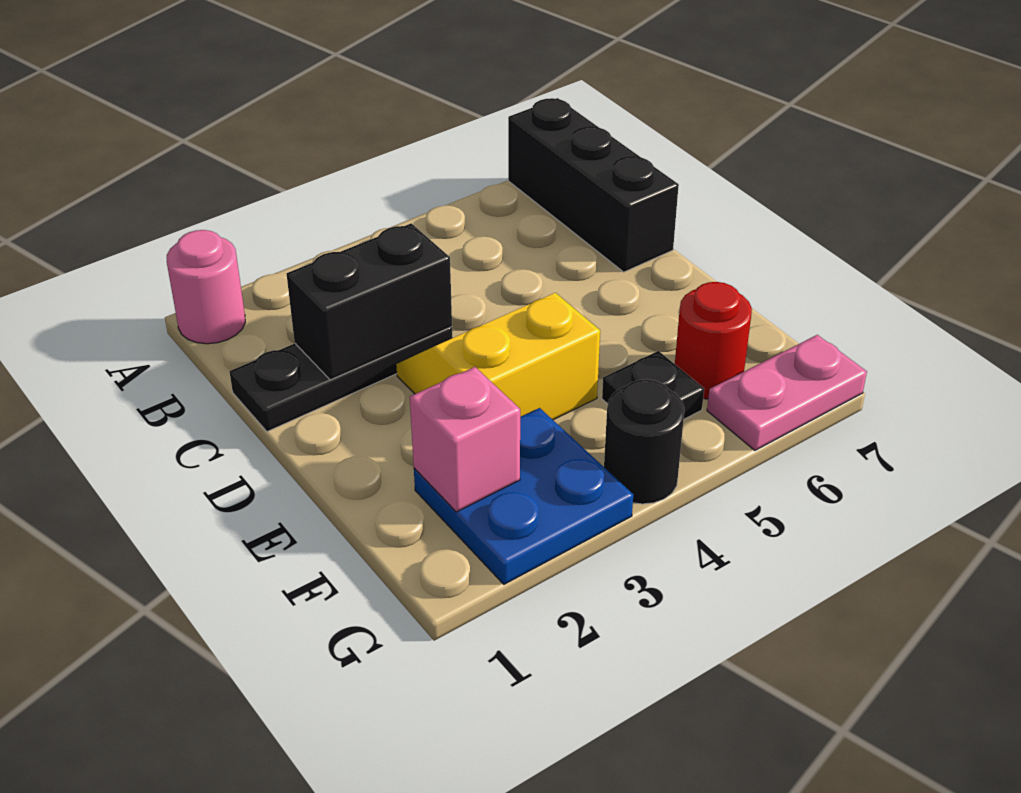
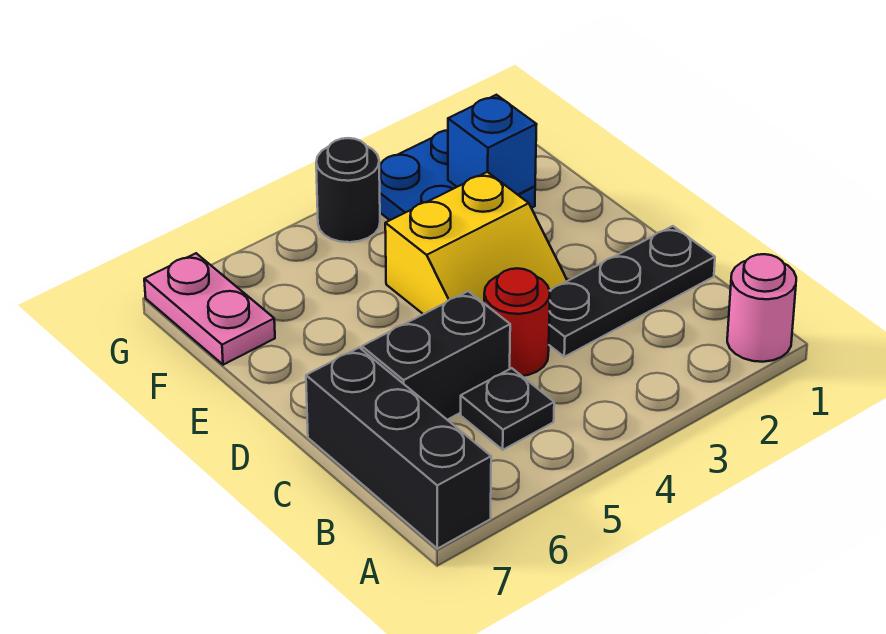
black 1x2 brick [287,223,452,380] -> black 1x2 brick moved to [362,291,510,420]
pink 1x1 brick [410,367,520,512] -> blue 1x1 brick [448,95,537,195]
black 1x1 plate [602,351,704,419] -> black 1x1 plate moved to [461,368,554,450]
red 1x1 round brick [675,282,752,399] -> red 1x1 round brick moved to [484,268,550,376]
pink 1x2 plate [707,335,867,450] -> pink 1x2 plate turned to [144,253,275,365]

